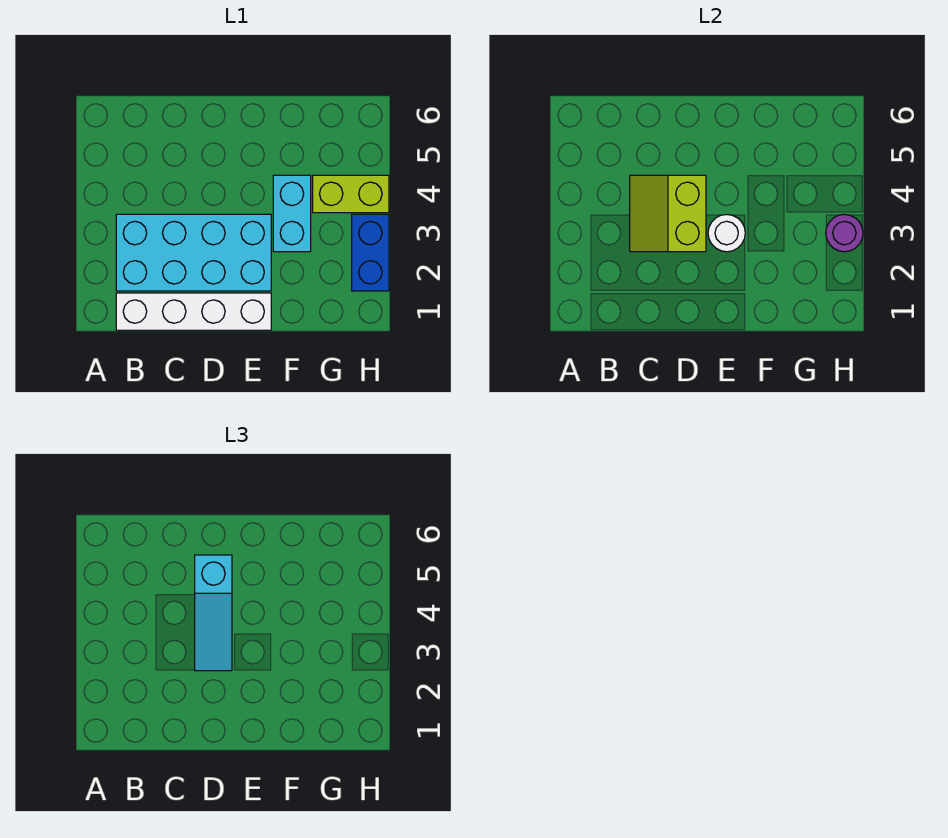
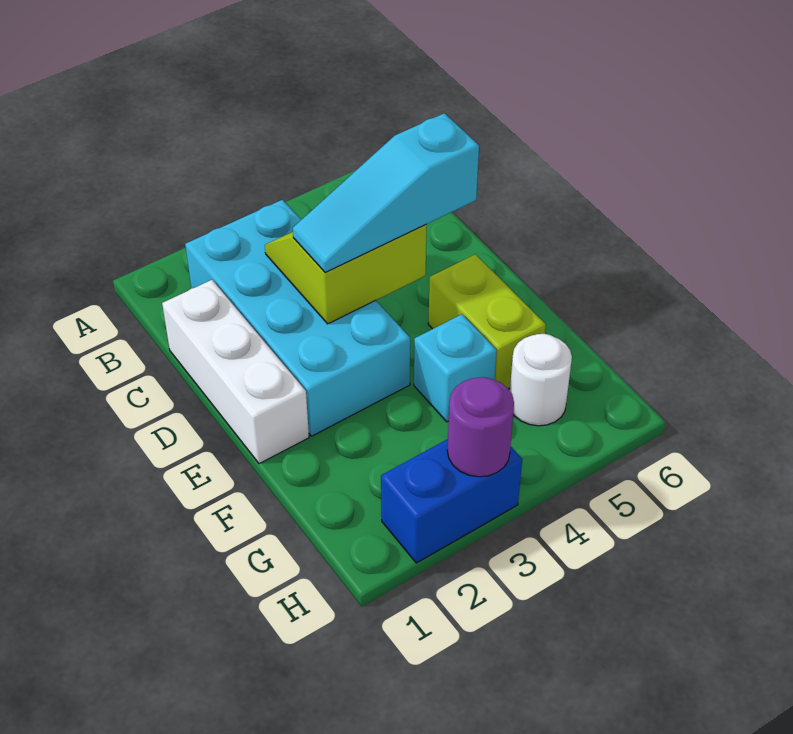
white 1x4 brick [116,293,271,330] -> white 1x3 brick [162,280,309,464]
white 1x1 round brick [708,214,745,252] -> white 1x1 round brick moved to [510,334,572,426]
cyan 1x2 brick [273,175,311,252] -> cyan 1x1 brick [414,314,497,422]
lime 1x2 brick [313,175,389,213] -> lime 1x2 brick moved to [428,254,546,389]

